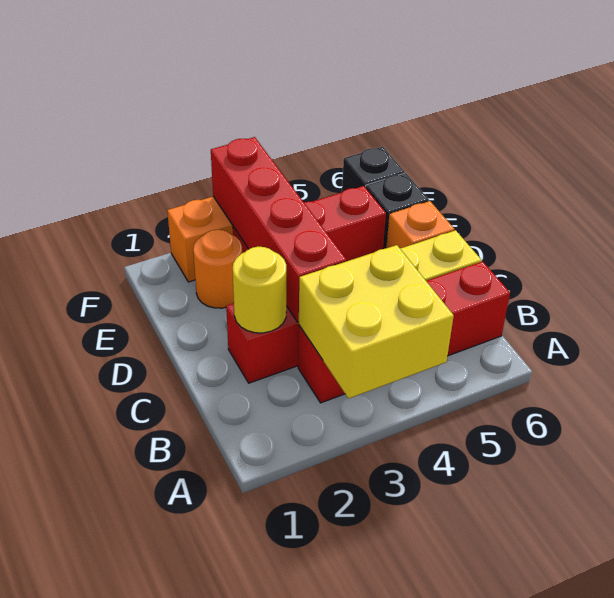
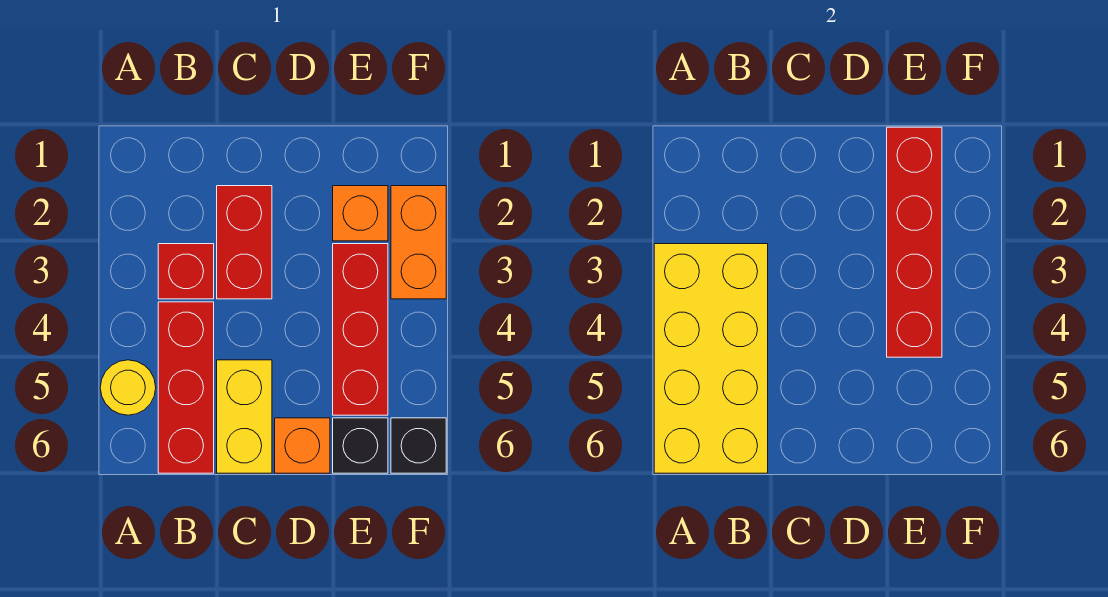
yellow 2x2 brick [299,245,454,398] -> yellow 2x4 brick [654,244,768,473]
yellow 1x1 round brick [233,247,286,333] -> yellow 1x1 round brick moved to [100,360,156,415]
red 1x4 brick [211,137,347,322] -> red 1x4 brick turned to [887,127,942,357]
orange 1x1 round brick [193,230,242,308] -> orange 1x1 brick [333,186,388,241]

